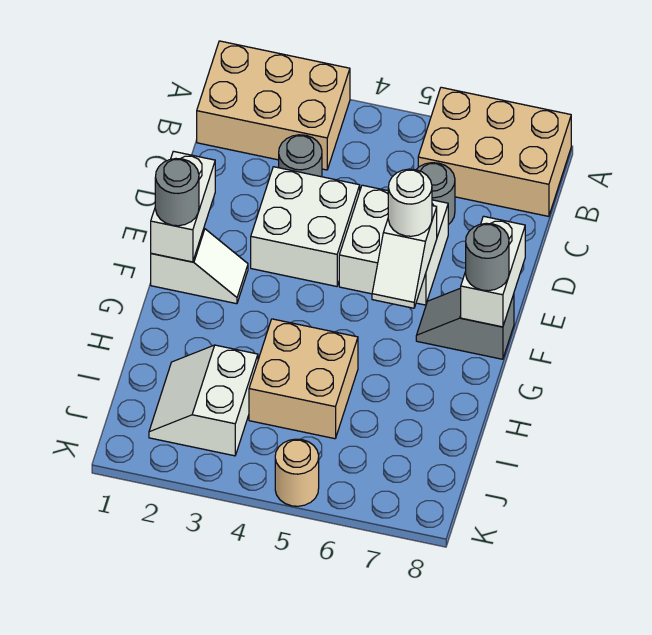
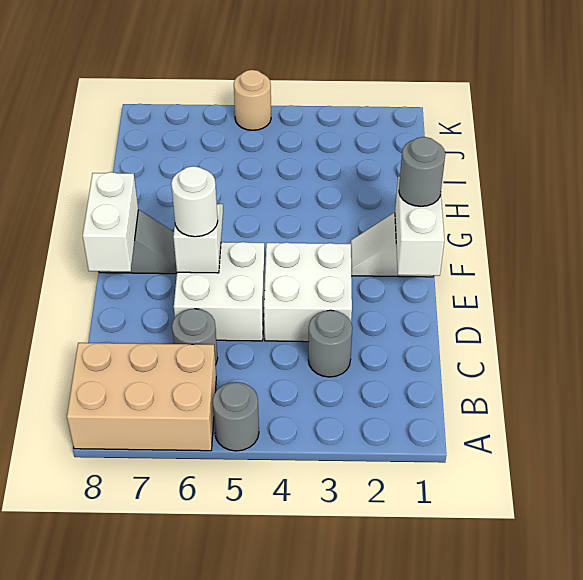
tan 2x3 brick [197,41,350,170] -> none
grey 1x1 round brick [466,223,509,291] -> grey 1x1 round brick moved to [213,382,259,451]
tan 2x2 brick [249,319,358,439] -> none
white 2x2 slope [149,345,258,456] -> none

